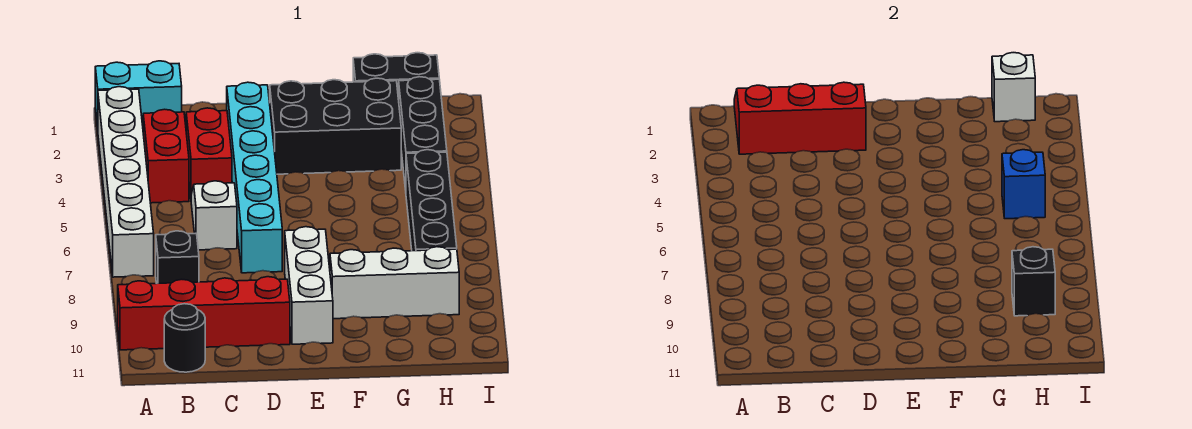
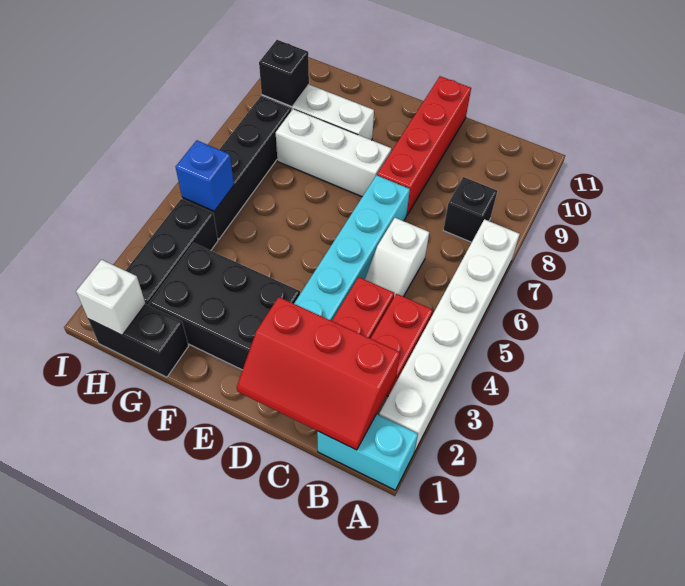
red 1x4 brick [118,277,290,350] -> red 1x4 brick turned to [377,76,471,215]
black 1x1 round brick [164,304,205,372] -> none
white 1x3 brick [285,227,333,344] -> white 1x3 brick turned to [276,109,391,197]

